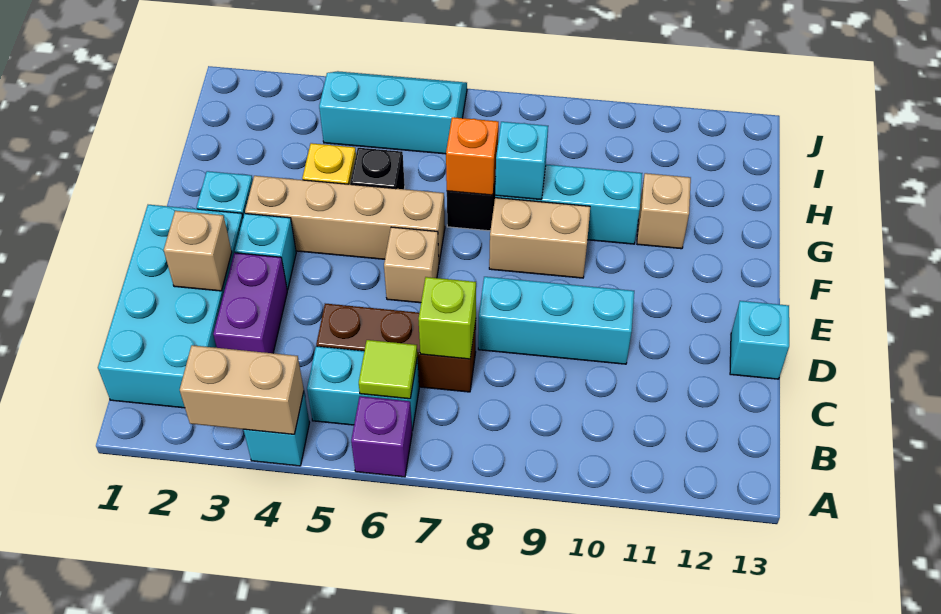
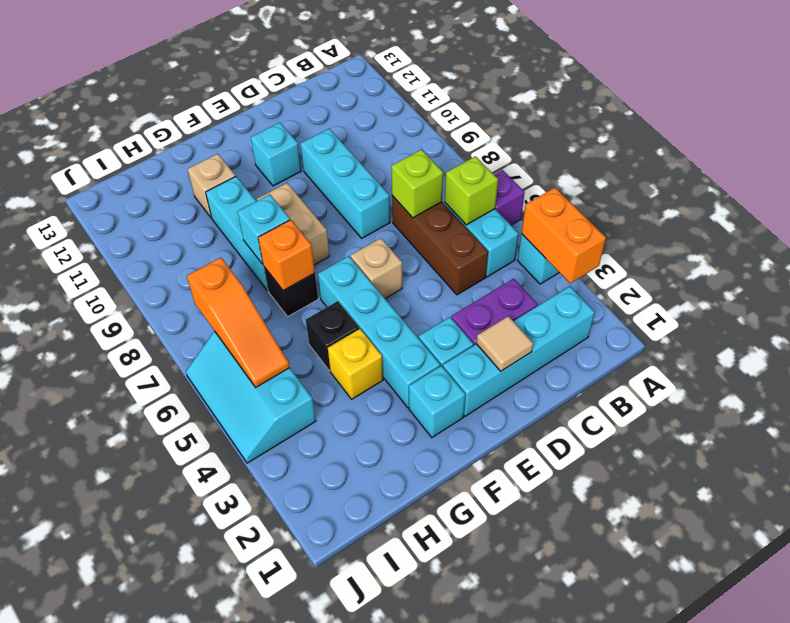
tan 1x2 brick [180,345,304,434] -> orange 1x2 brick [522,188,606,283]
cyan 2x4 brick [98,205,243,408] -> cyan 1x4 brick [443,286,595,416]
lime 1x1 tile [359,340,417,399] -> lime 1x1 brick [445,156,498,225]
tan 1x1 brick [164,211,232,291] -> tan 1x1 tile [476,316,533,371]
cyan 1x1 brick [730,301,789,379] -> cyan 1x1 brick moved to [251,122,301,186]
tan 1x4 brick [245,176,445,262] -> cyan 1x4 brick [318,256,440,408]
none -> orange 1x3 slope [187,257,290,387]

